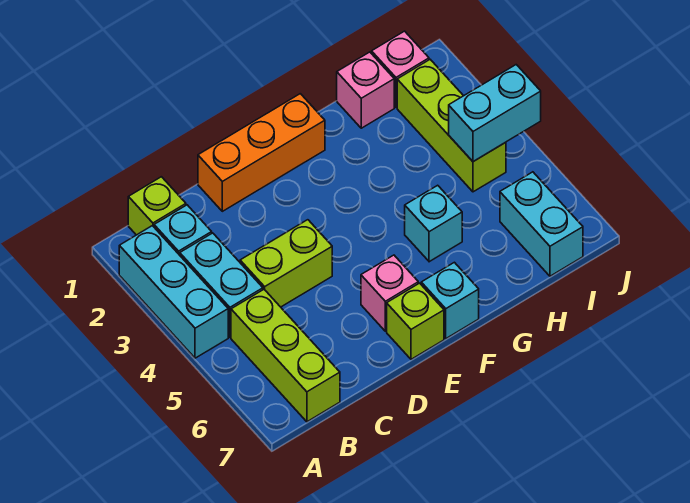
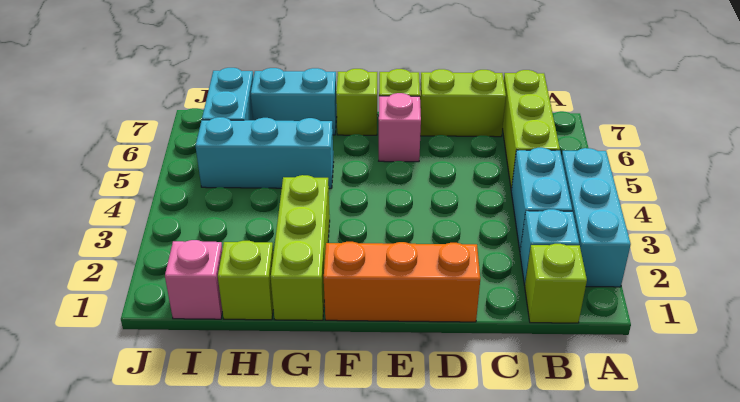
lime 1x2 brick [240,220,332,307] -> lime 1x2 brick moved to [420,69,506,137]
cyan 1x1 brick [421,262,479,339] -> lime 1x1 brick [336,69,377,135]
cyan 1x1 brick [405,185,462,262] -> cyan 1x3 brick [196,117,334,189]
pink 1x1 brick [337,52,394,128] -> lime 1x1 brick [218,241,273,320]
lime 1x3 brick [397,60,506,192] -> lime 1x3 brick moved to [271,175,330,320]
cyan 1x2 brick [449,65,541,162] -> cyan 1x2 brick moved to [251,68,337,135]

